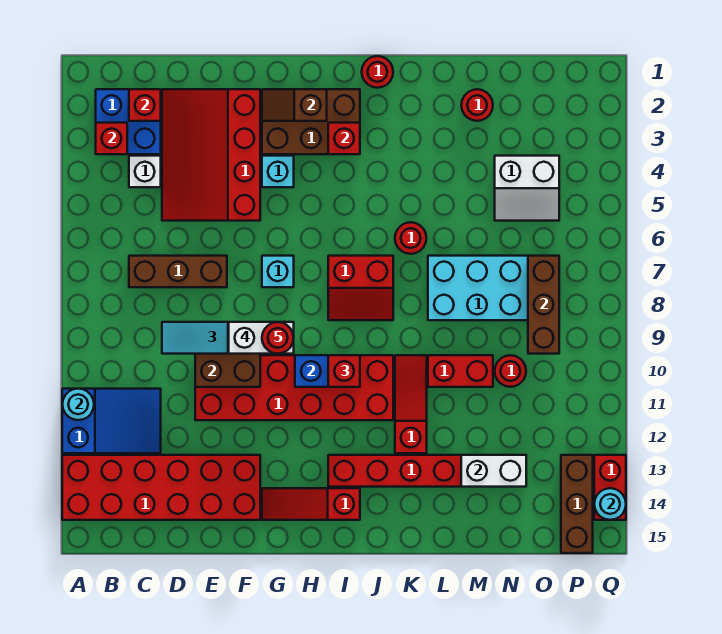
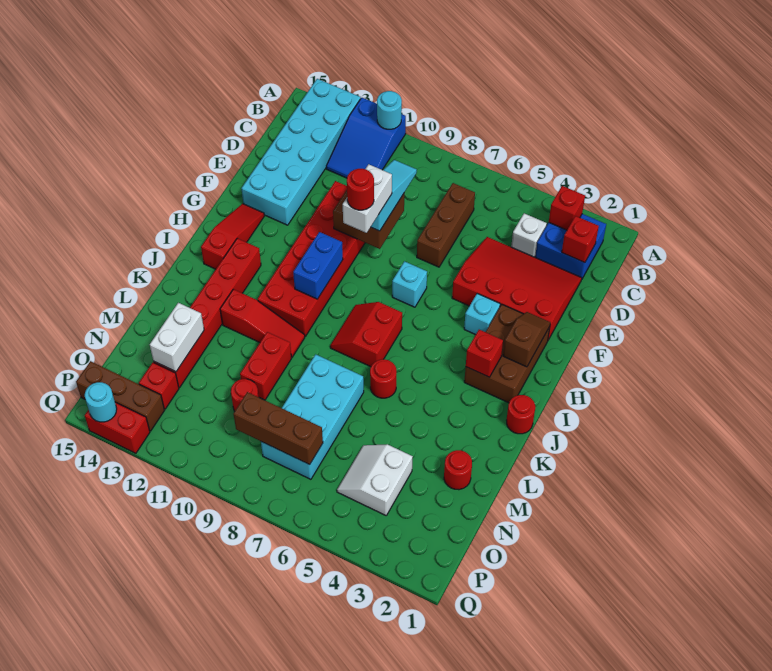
red 2x6 brick [62,455,260,520] -> cyan 2x6 brick [241,79,361,225]
red 1x1 brick [328,355,360,387] -> red 1x1 brick moved to [139,362,179,409]

